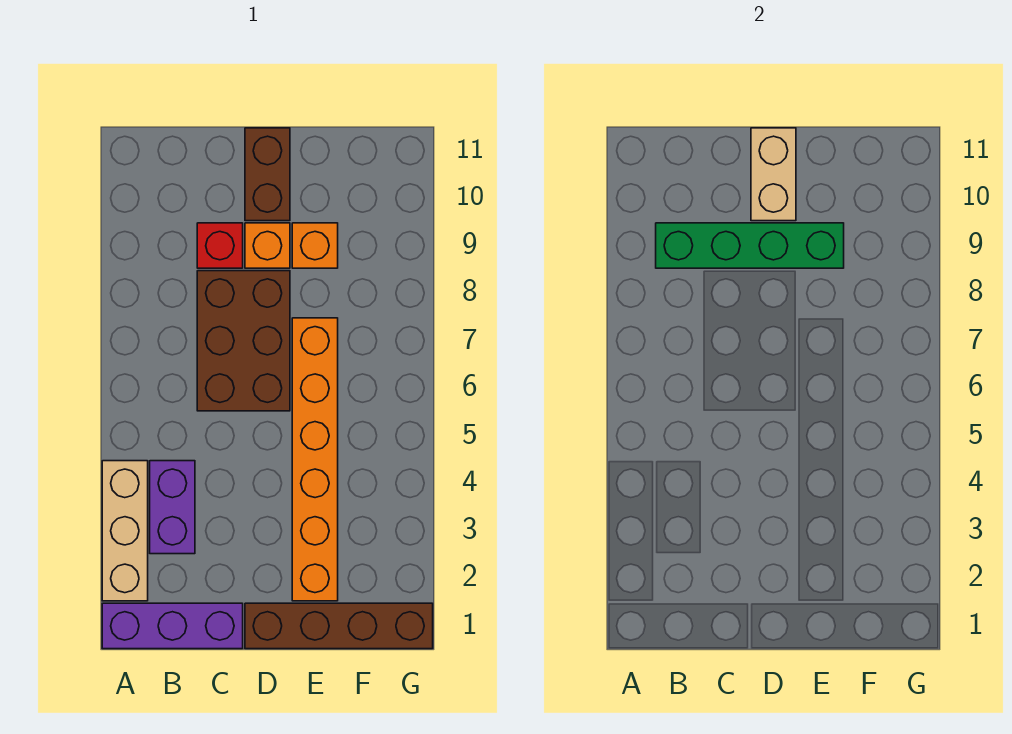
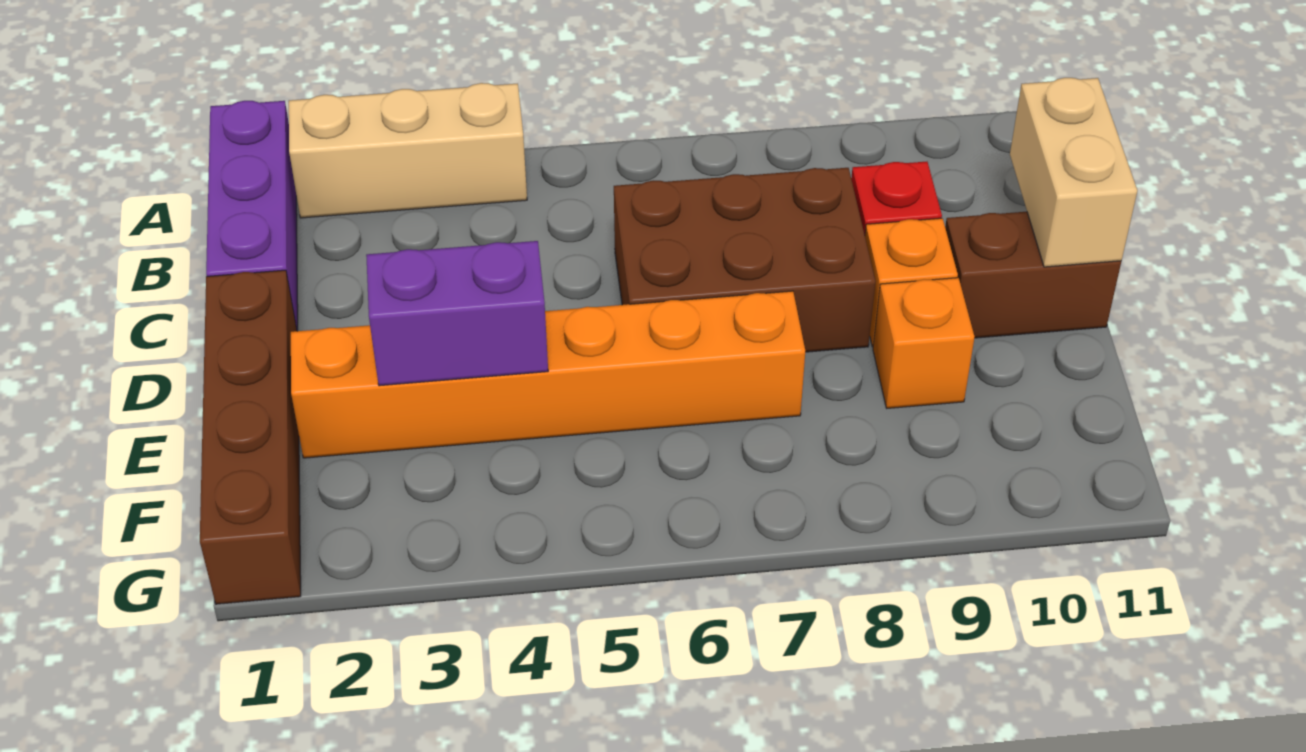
purple 1x2 brick [150,461,195,554] -> purple 1x2 brick moved to [366,241,548,386]
green 1x4 brick [656,223,844,268] -> none
tan 1x2 brick [751,128,796,221] -> tan 1x2 brick turned to [1010,78,1137,267]

